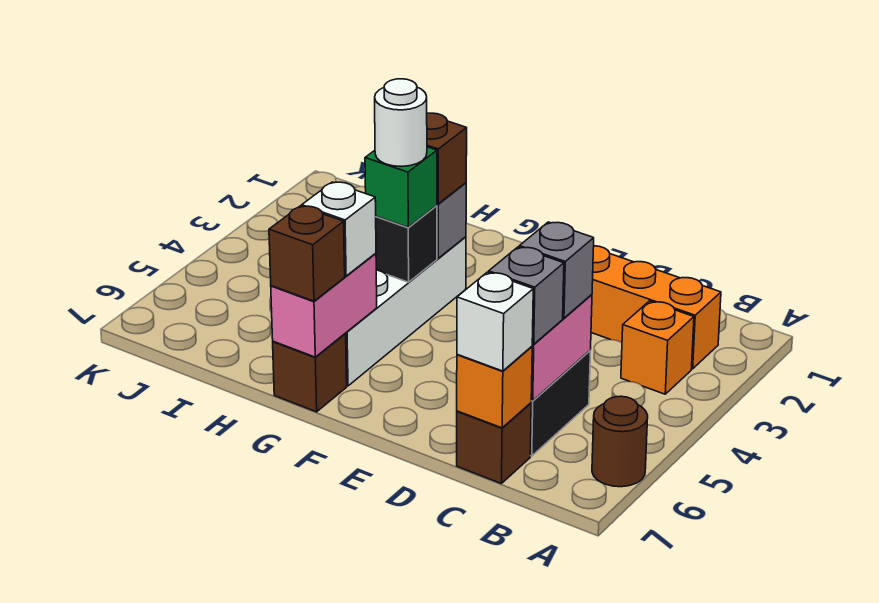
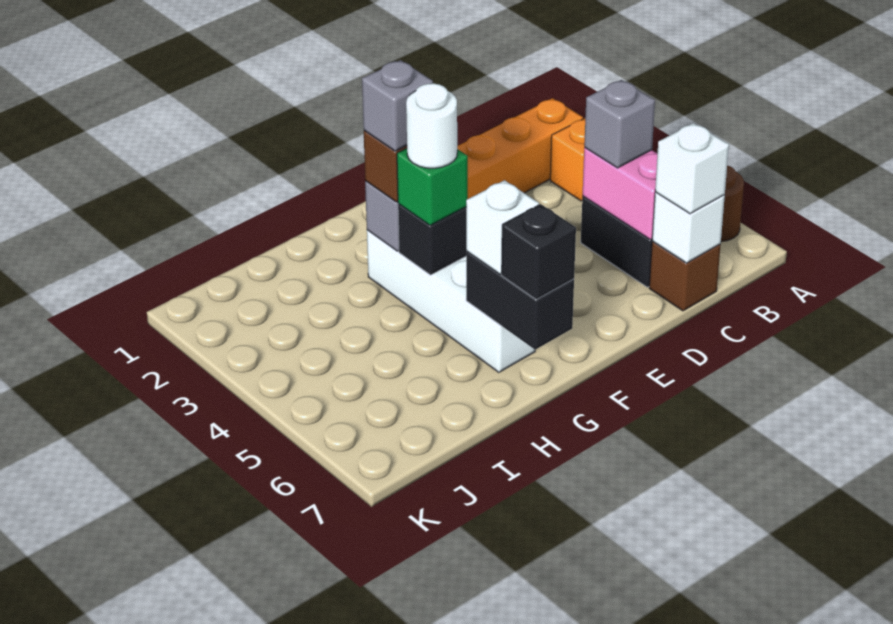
grey 1x1 brick [489,247,564,344] -> grey 1x1 brick moved to [362,60,433,151]
orange 1x1 brick [457,347,532,428] -> white 1x1 brick [652,192,725,263]
pink 1x2 brick [271,253,377,357] -> black 1x2 brick [466,252,574,350]
brown 1x1 brick [273,334,347,412] -> none
brown 1x1 brick [269,206,345,301] -> black 1x1 brick [502,204,576,299]

